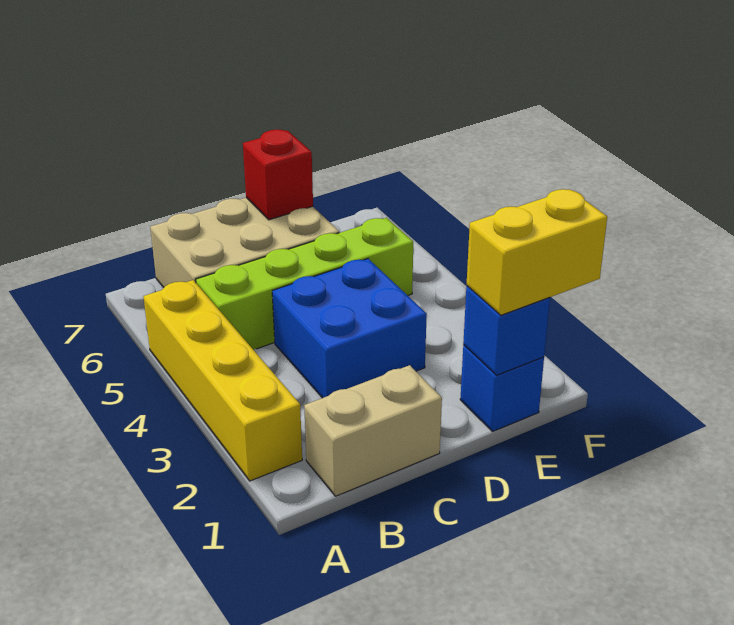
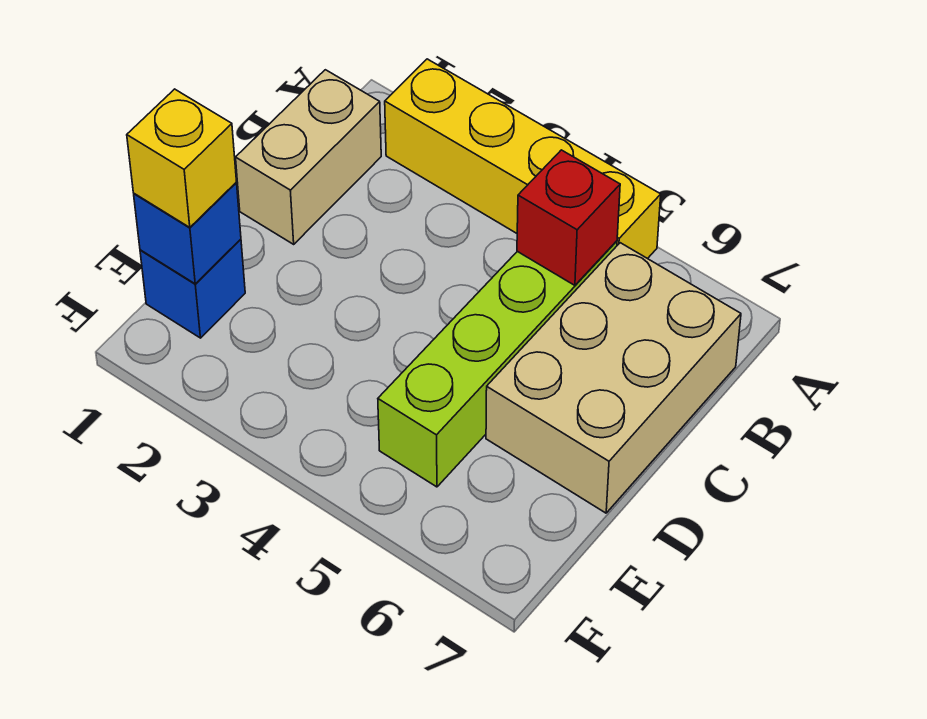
blue 2x2 brick [272,259,427,398] -> none
red 1x1 brick [243,130,313,220] -> red 1x1 brick moved to [517,150,620,285]
yellow 1x2 brick [467,189,607,315] -> yellow 1x1 brick [127,89,237,228]

